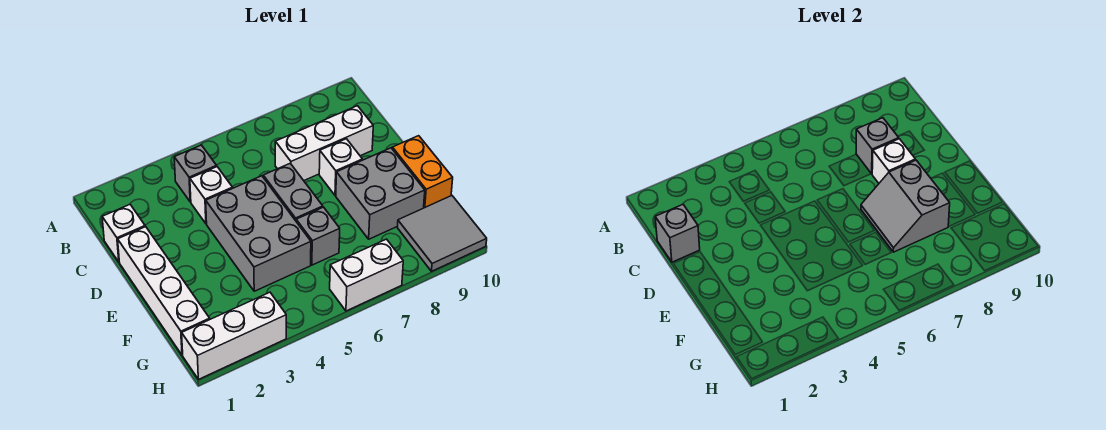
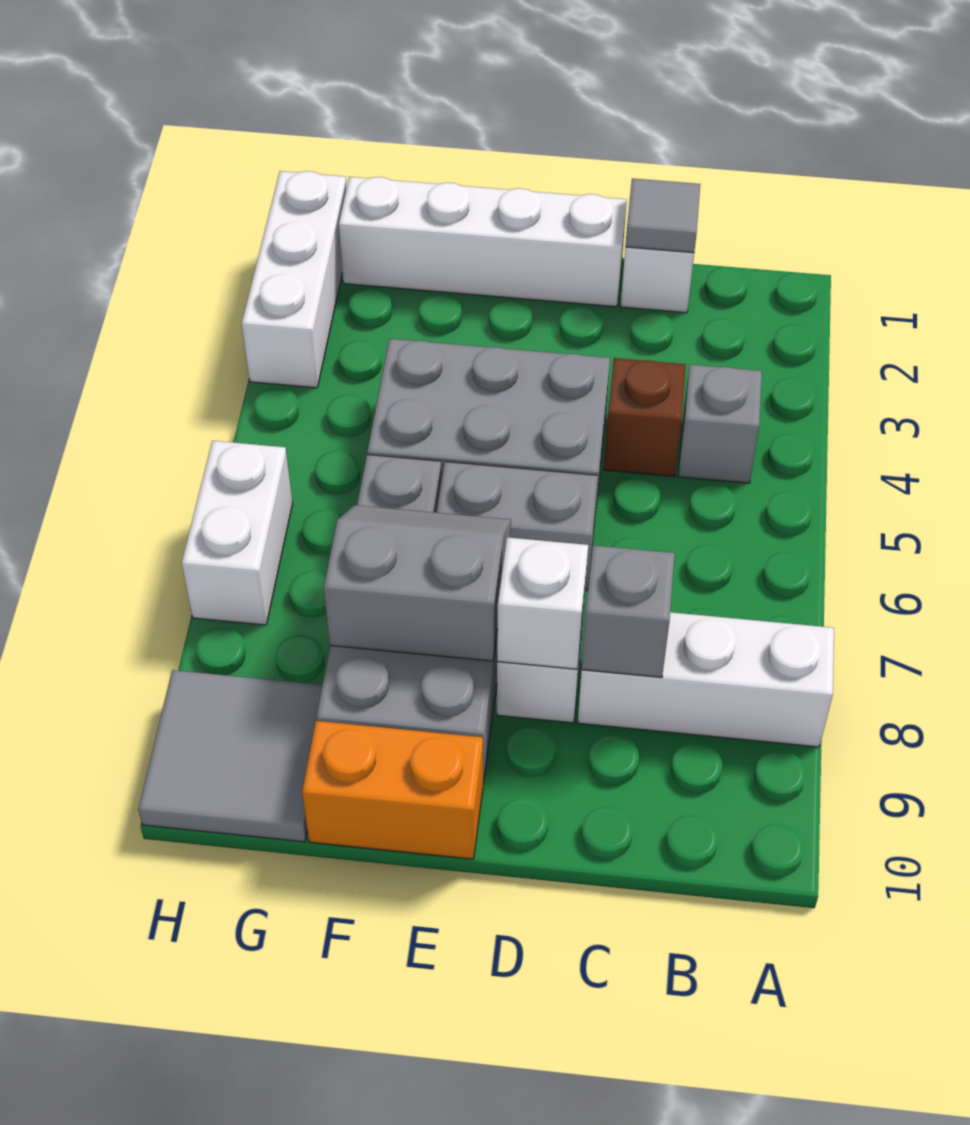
grey 1x1 brick [655,205,700,262] -> grey 1x1 tile [625,178,700,253]
white 1x1 brick [190,167,233,224] -> brown 1x1 brick [604,358,686,476]
white 1x3 brick [275,106,373,181] -> white 1x3 brick turned to [578,612,834,747]

